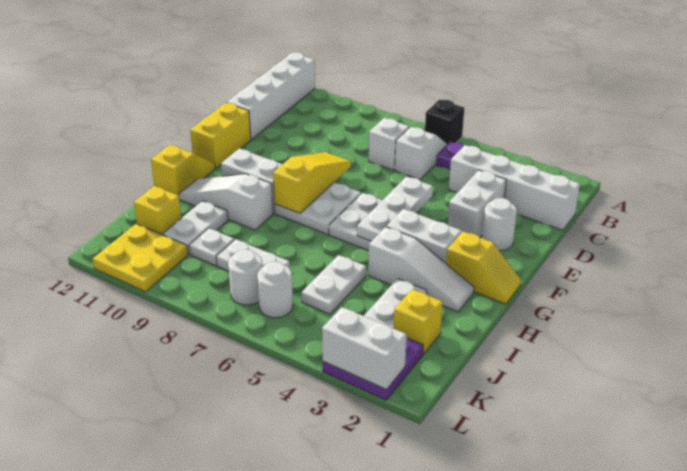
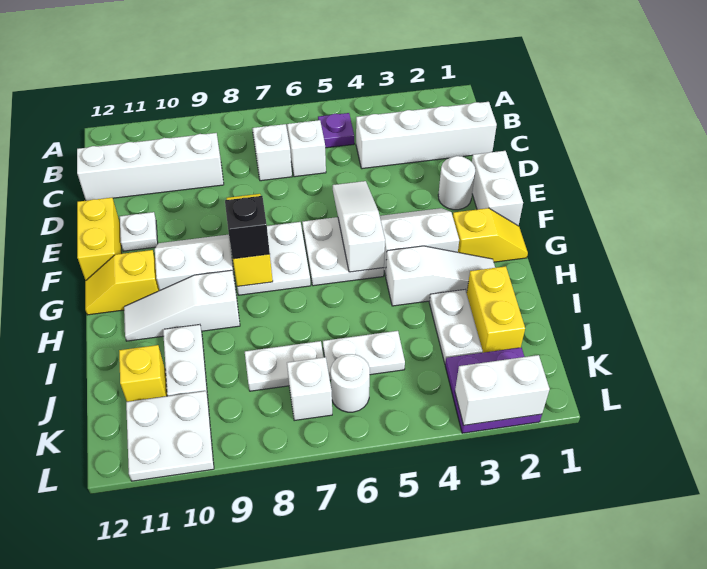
black 1x1 brick [425,100,464,144] -> black 1x1 brick moved to [225,196,270,259]
white 1x4 brick [227,52,315,140] -> white 1x4 brick turned to [77,133,224,201]
white 1x2 brick [448,170,506,237] -> white 1x2 brick moved to [472,151,523,226]
white 1x3 plate [357,177,433,241] -> white 1x3 slope [333,181,385,272]
yellow 1x2 slope [151,145,215,195] -> yellow 1x2 slope turned to [85,250,160,315]
white 1x2 plate [302,255,366,314] -> white 1x2 plate turned to [323,331,405,380]
yellow 1x1 brick [394,289,443,354] -> yellow 1x2 brick [467,266,525,353]
white 1x1 plate [189,228,234,266] -> white 1x1 plate moved to [120,212,158,251]
white 1x1 round brick [228,250,263,305] -> white 1x1 brick [287,357,332,421]
yellow 2x2 plate [93,224,188,292] -> white 2x2 plate [126,391,214,481]

